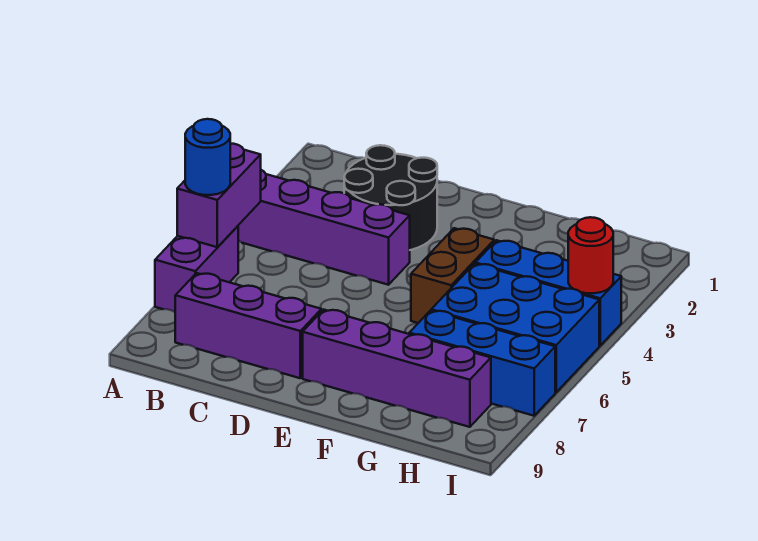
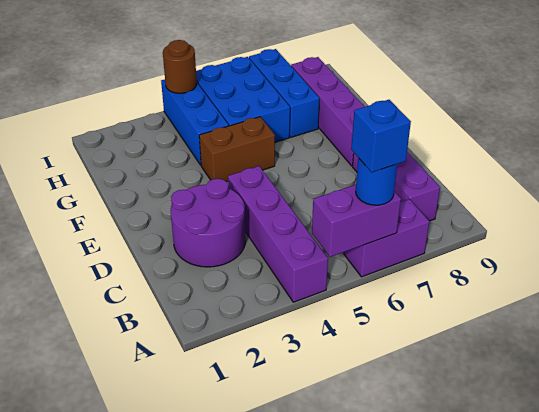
none -> blue 1x1 brick [351,100,411,172]
black 2x2 round brick [344,145,437,250] -> purple 2x2 round brick [171,179,246,267]
red 1x1 round brick [568,217,613,293] -> brown 1x1 round brick [163,40,197,93]

